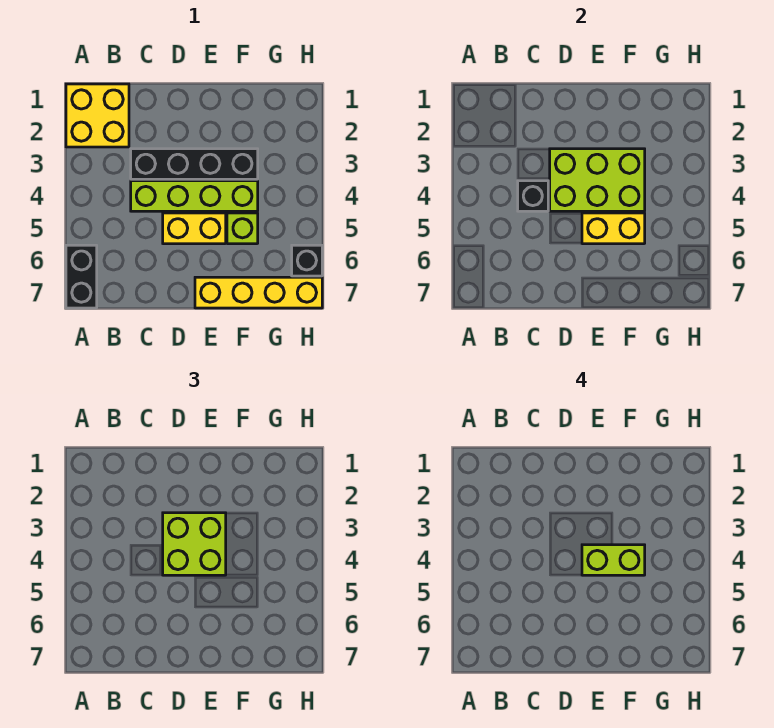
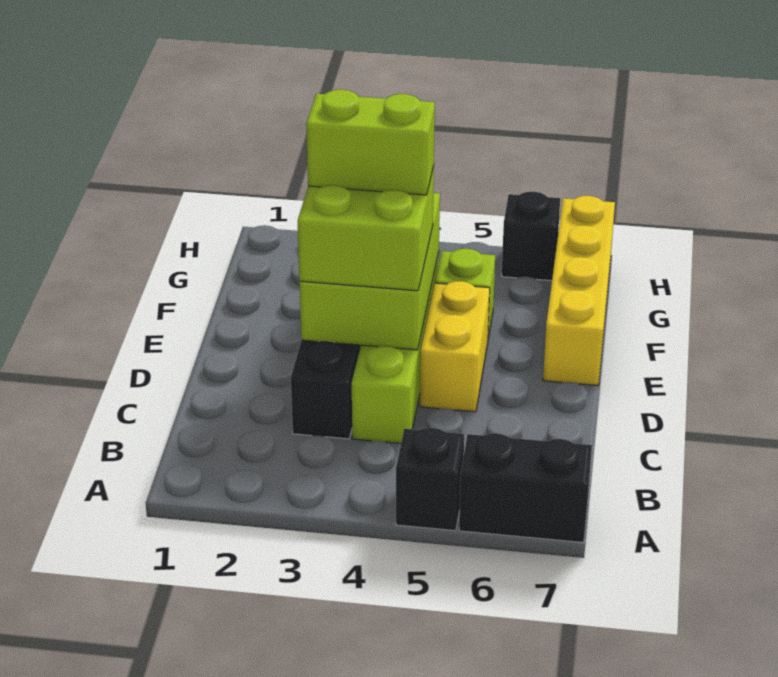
yellow 2x2 brick [66,84,129,147] -> none
black 1x1 brick [518,181,548,211] -> black 1x1 brick moved to [396,428,464,531]
lime 1x2 brick [582,545,645,575] -> lime 1x2 brick turned to [306,90,435,195]
yellow 1x2 brick [582,213,645,244] -> none

